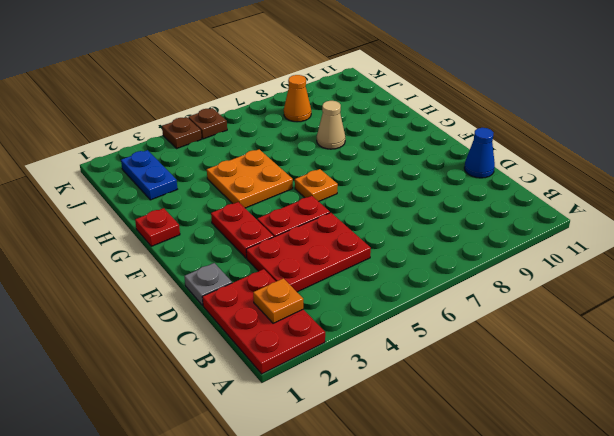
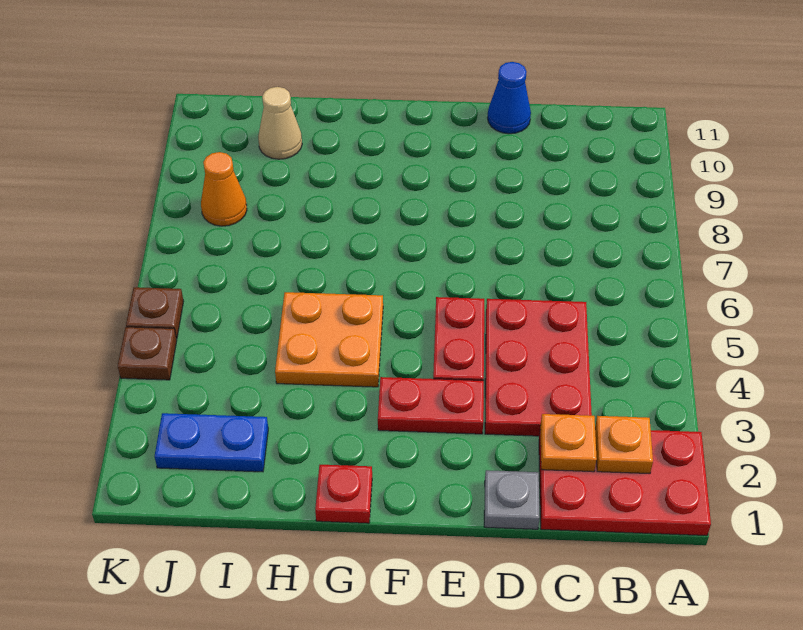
orange 1x1 plate [295,169,338,202] -> orange 1x1 plate moved to [540,414,597,472]
tan 1x1 cone [317,101,345,149] -> tan 1x1 cone moved to [258,87,302,159]

